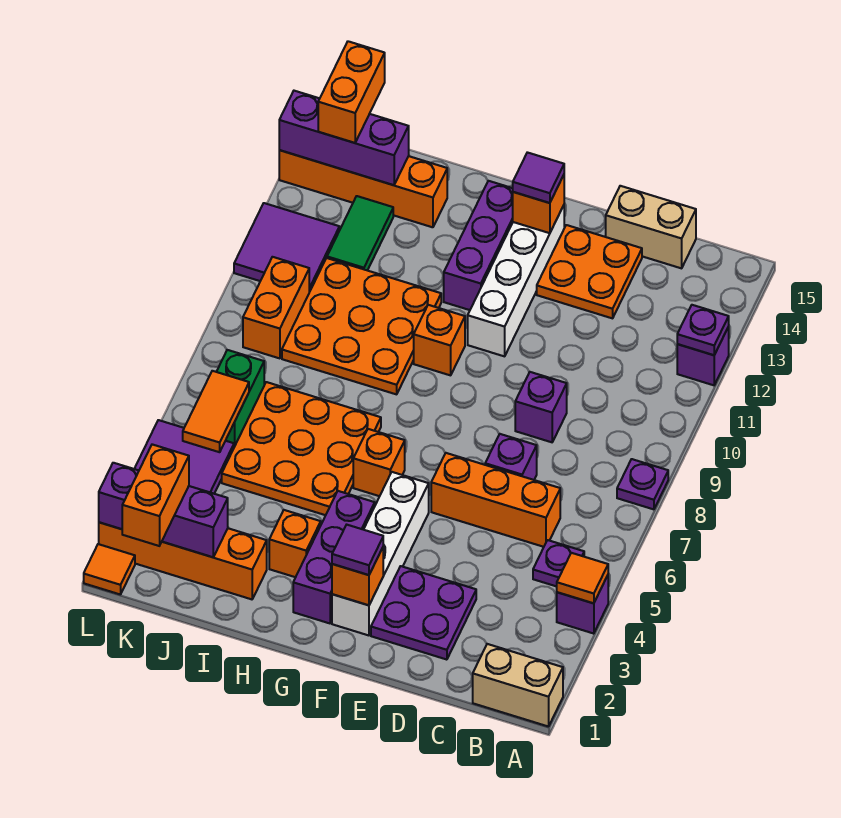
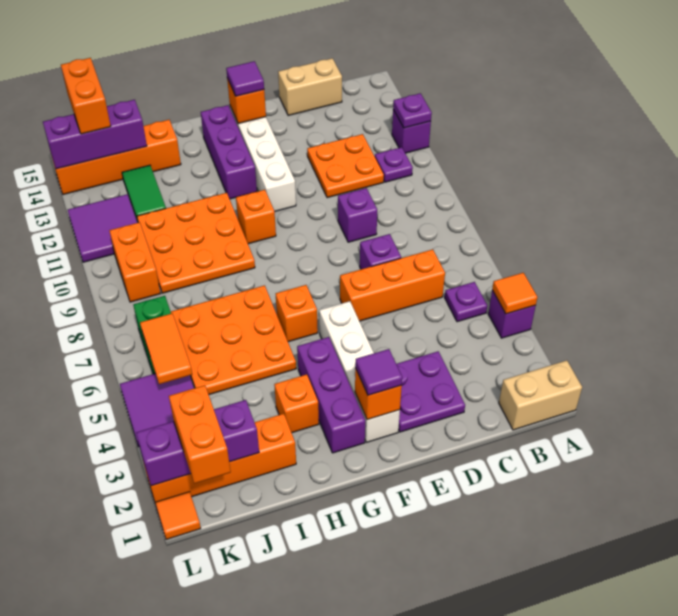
purple 1x1 plate [617,459,668,509] -> purple 1x1 plate moved to [375,147,413,182]
orange 2x2 plate [537,225,642,318] -> orange 2x2 plate moved to [307,134,384,198]

